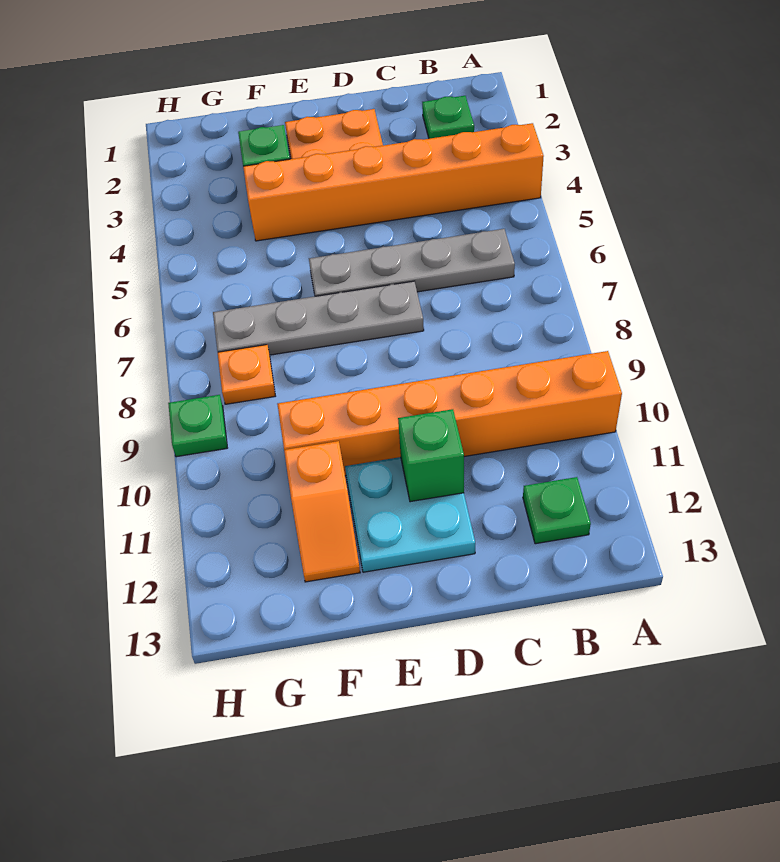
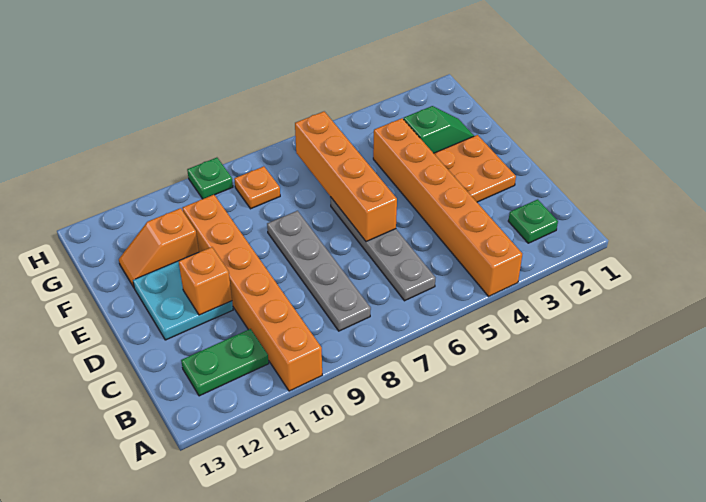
green 1x1 plate [523,477,591,544] -> green 1x2 plate [181,329,269,396]
none -> orange 1x4 brick [295,112,397,242]
grey 1x4 plate [213,281,424,355] -> grey 1x4 plate moved to [267,211,371,331]
green 1x1 brick [398,409,464,502] -> orange 1x1 brick [179,247,232,315]

